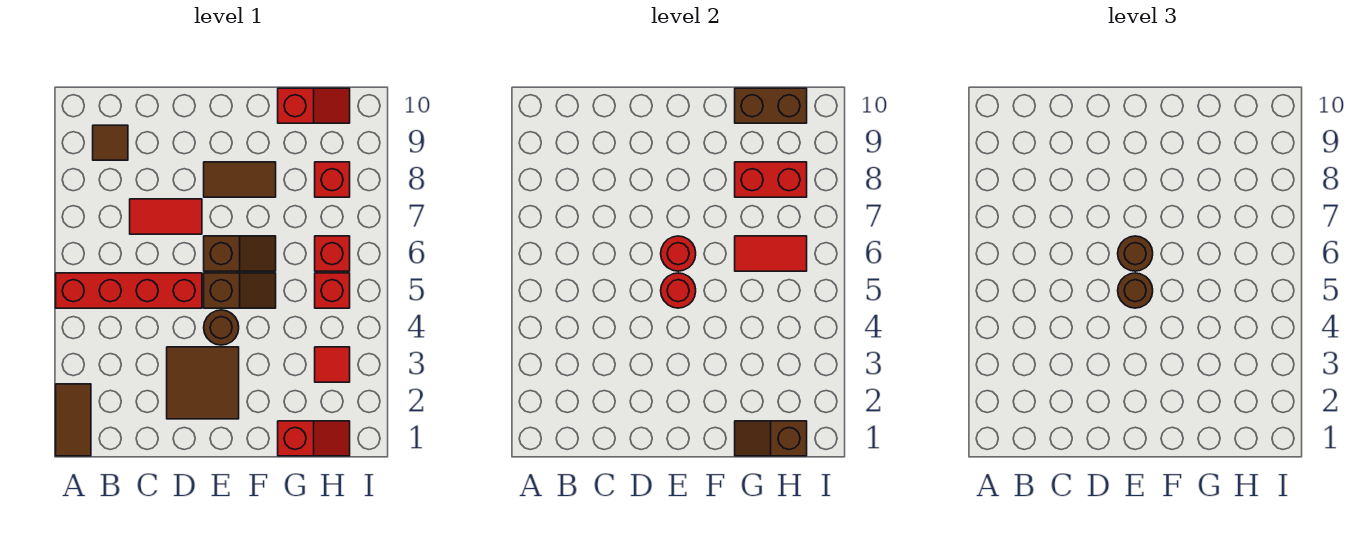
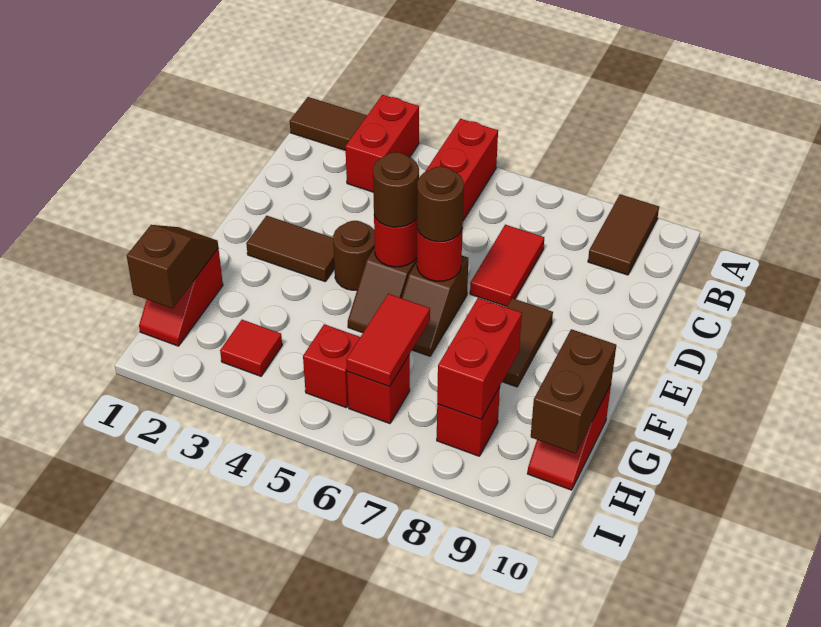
none -> red 1x2 brick [345,95,419,192]
brown 1x1 tile [93,125,128,160] -> brown 1x2 tile [588,194,659,275]
brown 2x2 tile [167,347,239,419] -> brown 1x2 tile [246,216,335,281]

